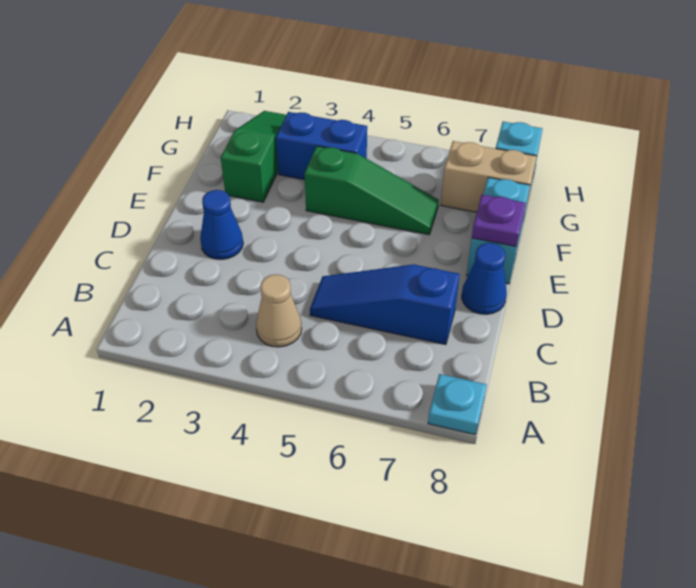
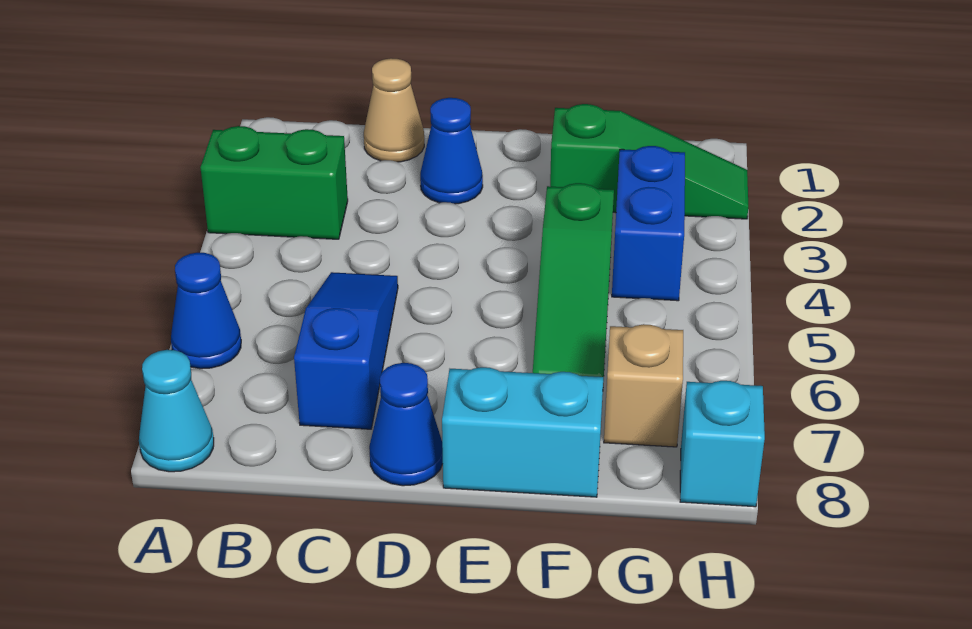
none -> green 1x2 brick [200,126,348,239]
none -> blue 1x1 cone [171,253,241,369]
cyan 1x1 plate [428,374,487,435] -> cyan 1x1 cone [139,350,214,472]
tan 1x1 cone [256,275,302,347] -> tan 1x1 cone moved to [364,58,424,162]
purple 1x1 plate [472,195,526,246] -> none
tan 1x2 brick [441,141,537,212] -> tan 1x1 brick [604,324,683,447]

